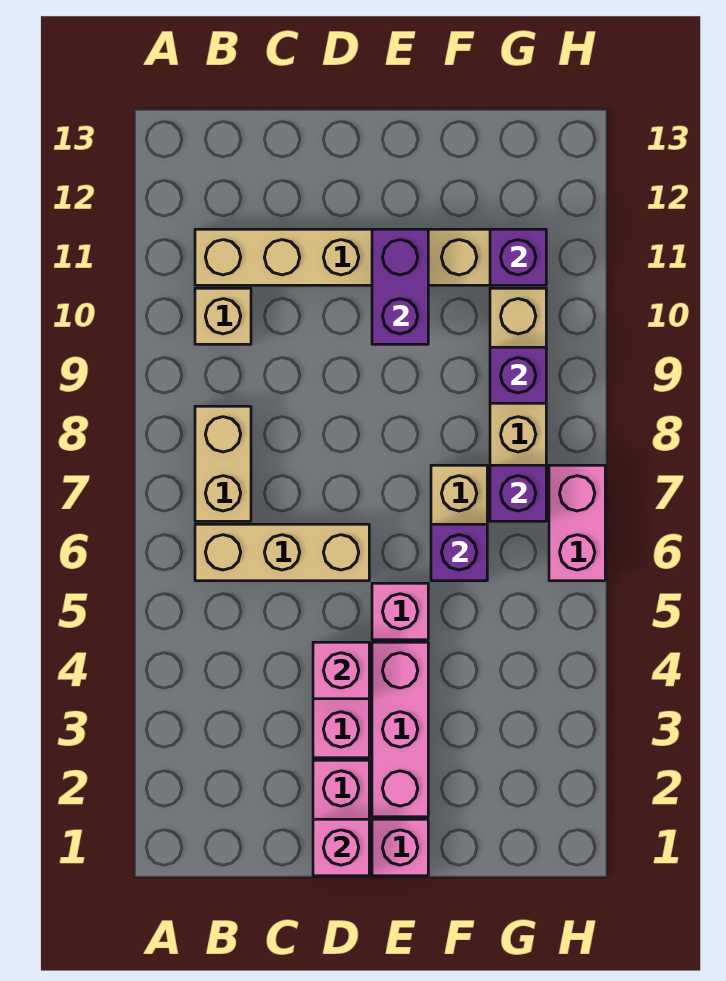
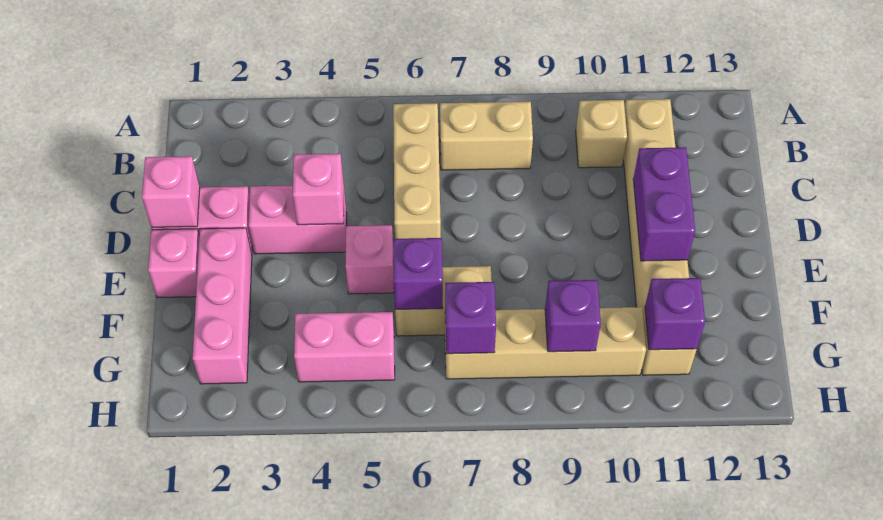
pink 1x3 brick [372,642,428,817] -> pink 1x3 brick turned to [193,228,252,384]
purple 1x2 brick [372,229,428,344] -> purple 1x2 brick turned to [633,147,695,261]
pink 1x2 brick [549,465,605,581] -> pink 1x2 brick moved to [294,312,395,382]

